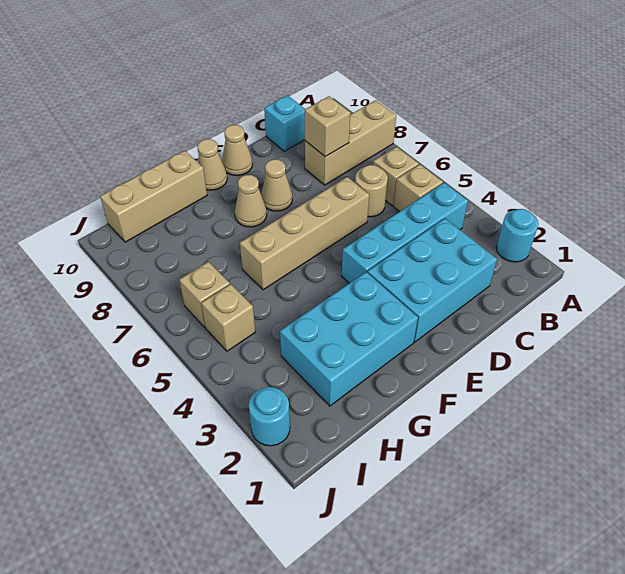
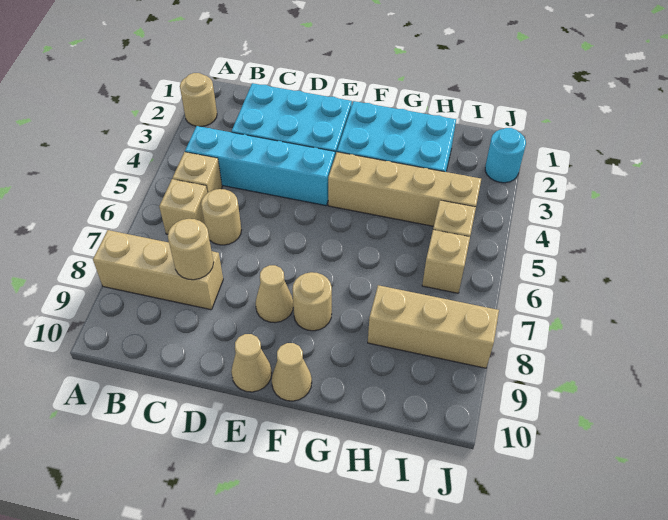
cyan 1x1 round brick [496,209,538,262] -> tan 1x1 round brick [180,73,217,127]
tan 1x1 brick [305,96,350,157] -> tan 1x1 round brick [168,219,214,280]
cyan 1x1 brick [264,95,305,151] -> none
tan 1x4 brick [240,177,369,290] -> tan 1x4 brick moved to [328,152,481,226]
tan 1x1 cone [235,175,267,227] -> tan 1x1 round brick [292,272,332,331]
tan 1x3 brick [100,151,207,242] -> tan 1x3 brick moved to [368,285,499,368]

